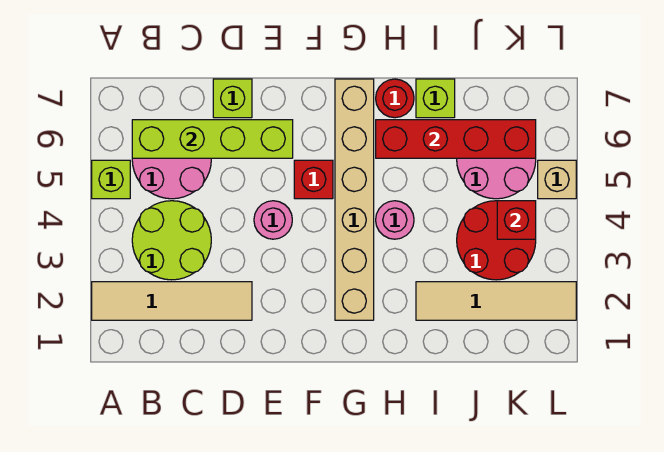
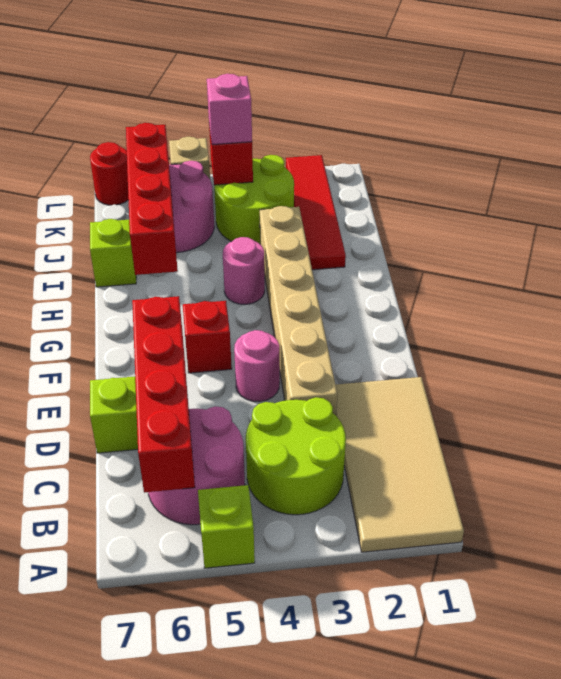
tan 1x4 tile [92,282,252,320] -> tan 2x4 tile [336,377,464,552]
lime 1x4 brick [132,120,293,158] -> red 1x4 brick [132,296,195,493]
tan 1x6 brick [335,79,374,320] -> tan 1x6 brick turned to [260,206,337,415]
red 1x1 round brick [376,79,414,118] -> red 1x1 round brick moved to [90,142,128,205]
tan 1x4 tile [416,282,576,320] -> red 1x4 tile [286,155,346,270]
red 2x2 round brick [457,201,536,280] -> lime 2x2 round brick [214,155,294,244]
none -> pink 1x1 brick [207,74,252,145]

